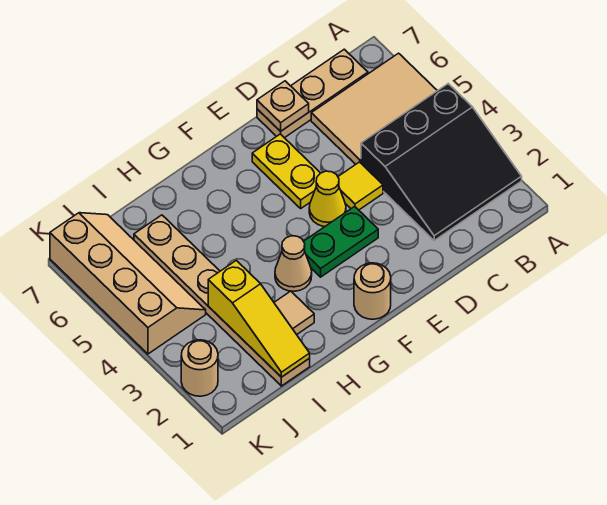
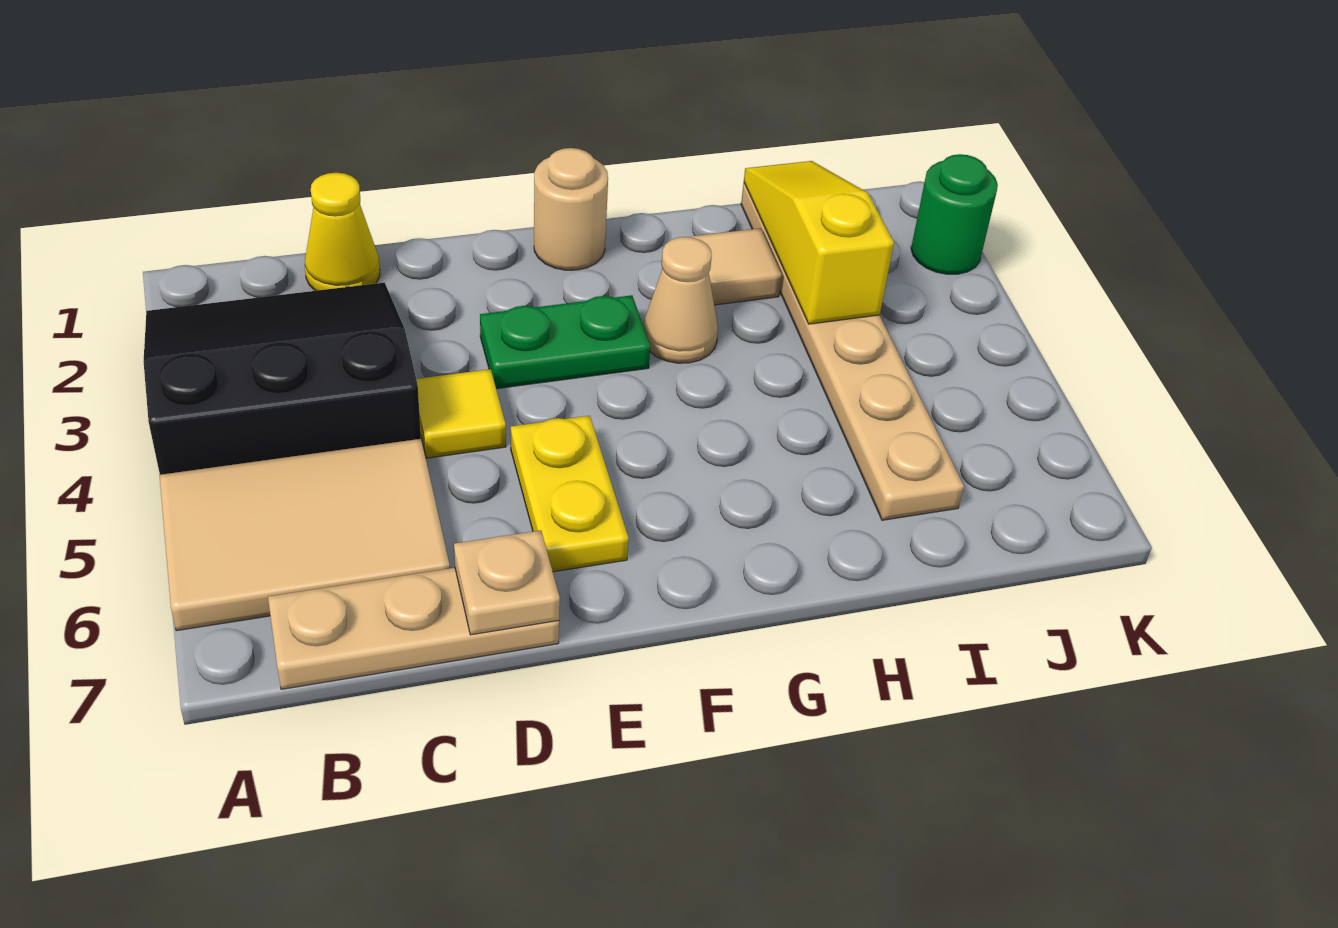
yellow 1x1 cone [309,171,346,227] -> yellow 1x1 cone moved to [305,173,380,291]
tan 2x4 slope [50,213,206,354] -> none
tan 1x1 round brick [181,340,218,396] -> green 1x1 round brick [911,154,998,274]

